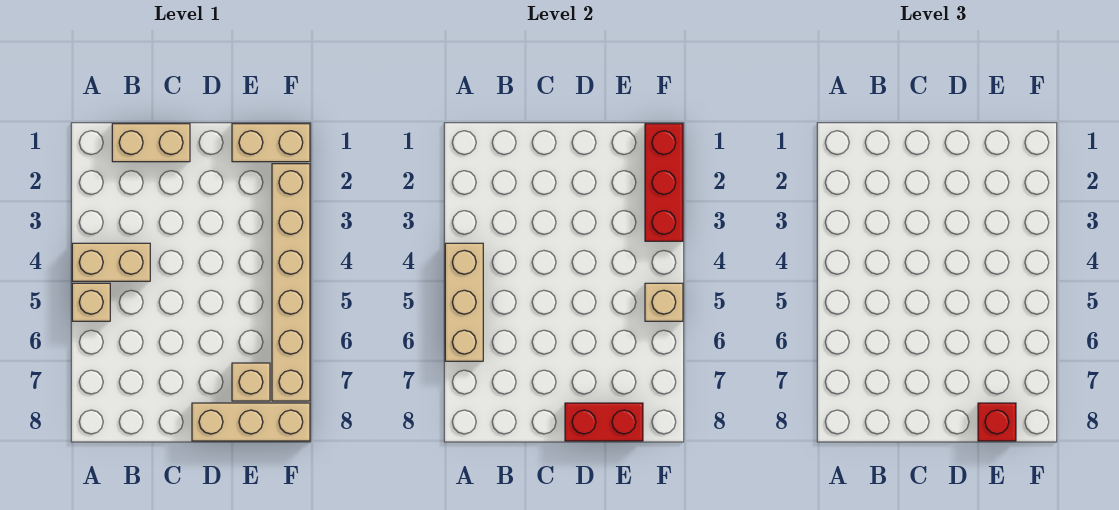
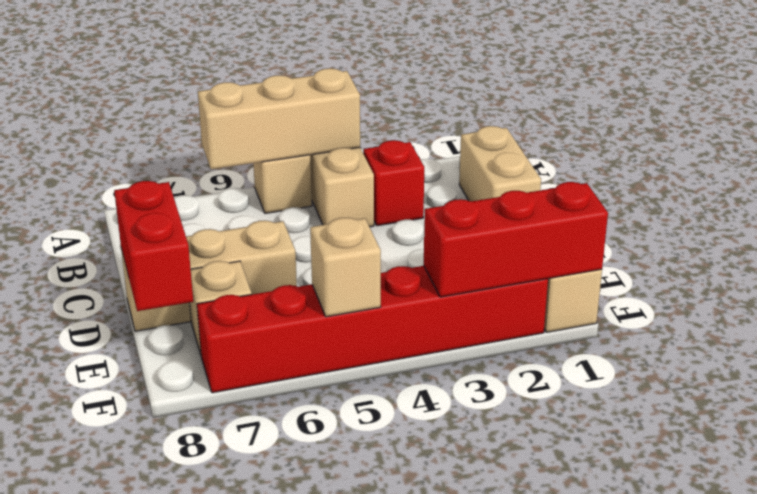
tan 1x3 brick [192,403,310,441] -> tan 1x3 brick turned to [121,221,297,331]
red 1x1 brick [978,403,1016,441] -> red 1x1 brick moved to [363,140,424,226]
tan 1x6 brick [272,164,310,401] -> red 1x6 brick [197,266,548,393]

